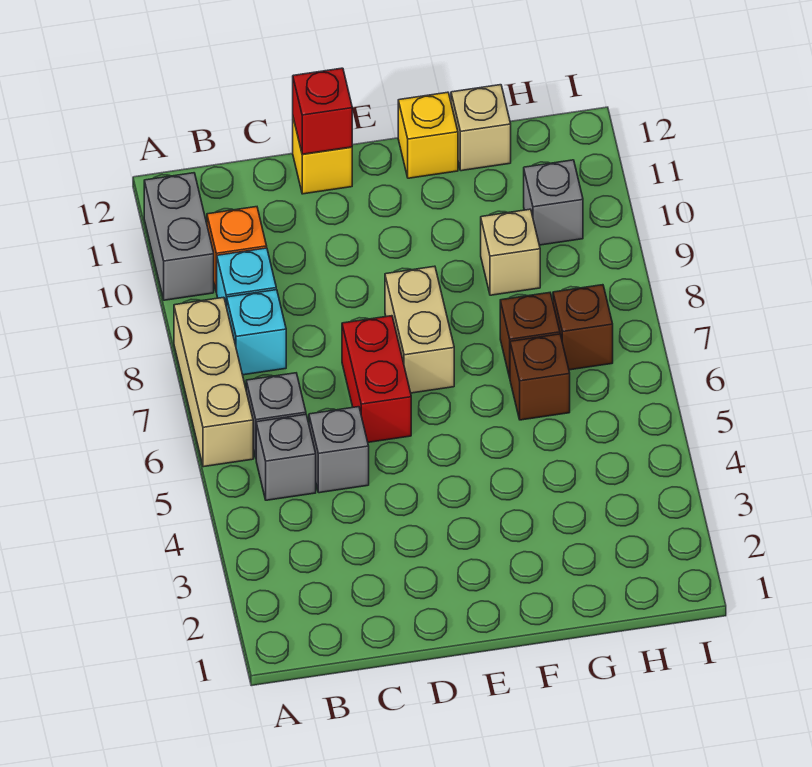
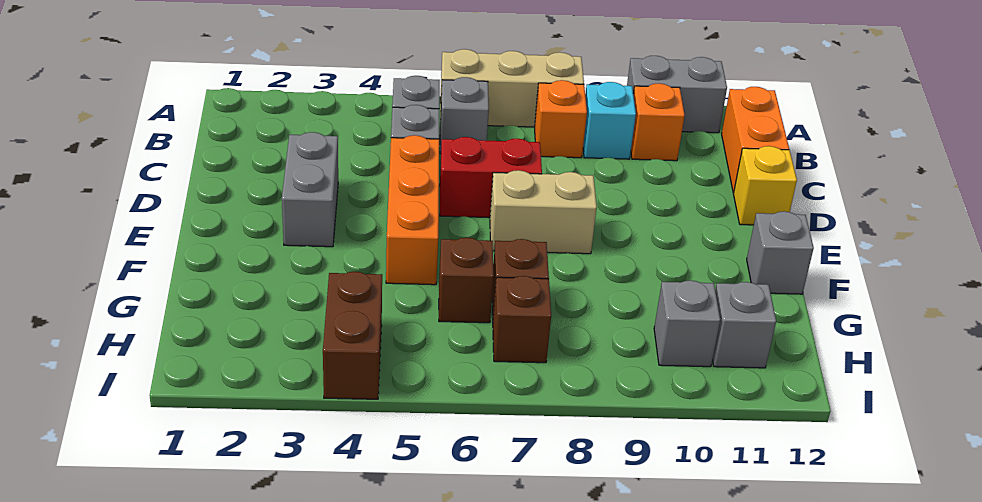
cyan 1x1 brick [227,290,286,375] -> orange 1x1 brick [535,80,587,158]
none -> orange 1x2 brick [722,87,789,193]
none -> grey 1x2 brick [282,132,338,247]
none -> orange 1x3 brick [386,135,439,285]
red 1x1 brick [293,68,352,154] -> none
yellow 1x1 brick [398,92,458,178] -> grey 1x1 brick [747,211,814,294]
tan 1x1 brick [481,209,540,295] -> none
tan 1x1 brick [451,85,511,171] -> none
none -> brown 1x2 brick [323,272,382,399]
none -> grey 1x1 brick [712,282,776,368]

